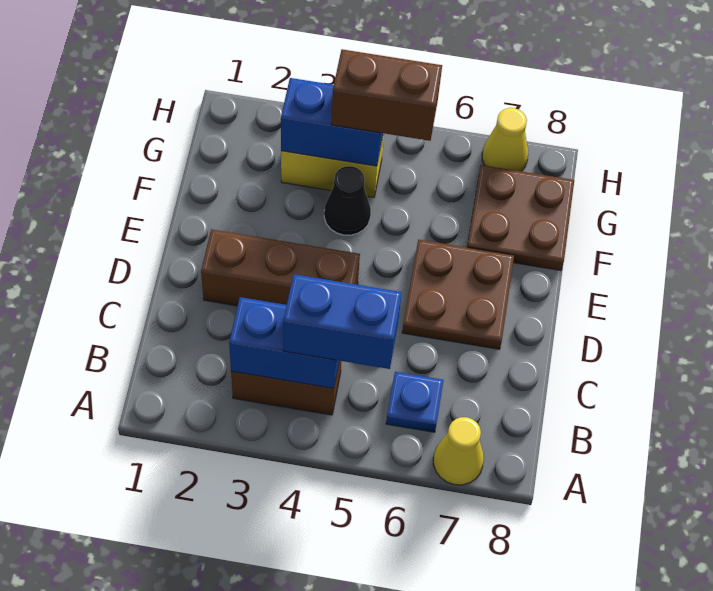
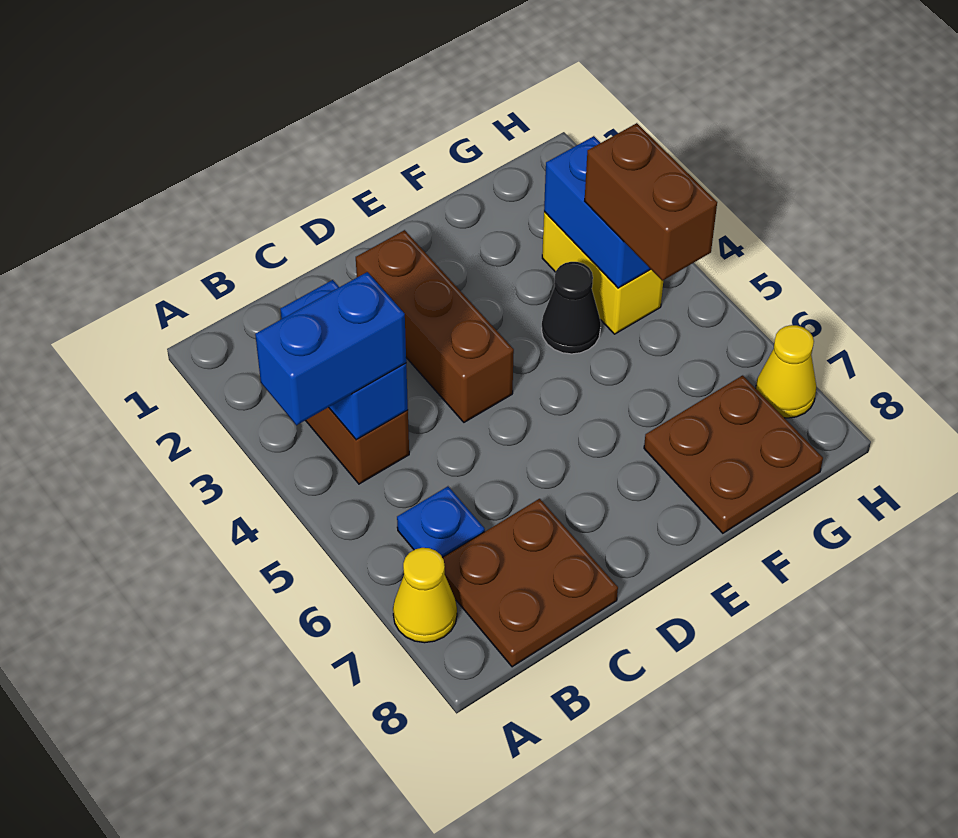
blue 1x2 brick [283,274,402,369] -> blue 1x2 brick turned to [255,272,406,425]
brown 2x2 plate [402,240,514,349] -> brown 2x2 plate moved to [442,499,618,667]

